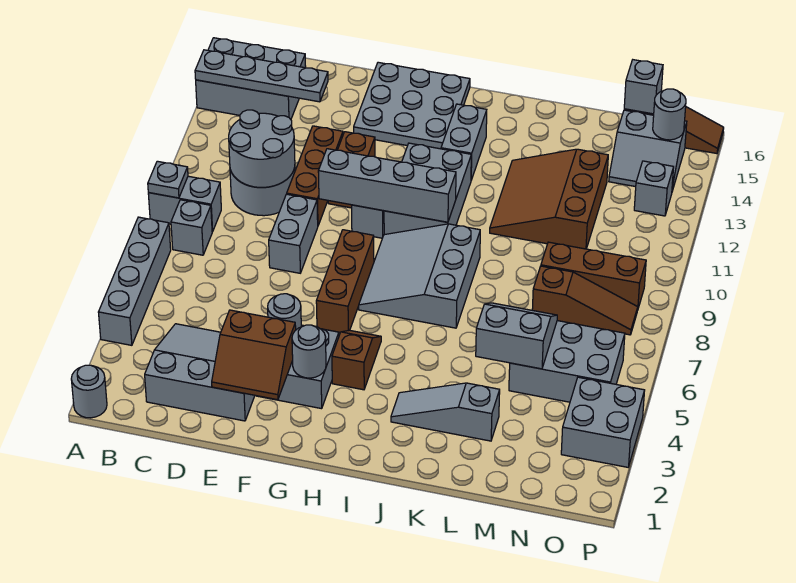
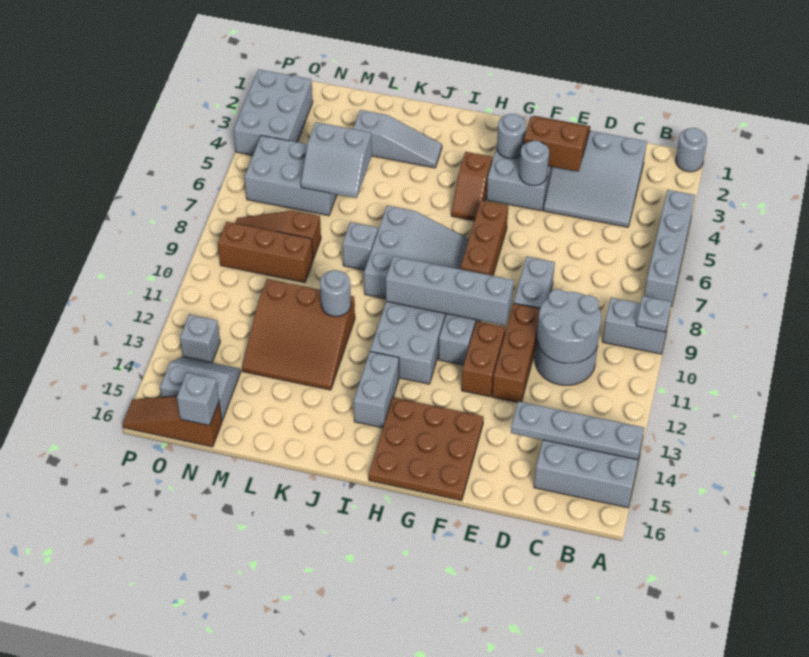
grey 1x1 brick [171,200,212,255] -> grey 1x1 brick moved to [343,222,378,270]
grey 3x3 plate [354,62,470,149] -> brown 3x3 plate [369,398,484,501]
brown 3x3 slope [490,149,608,249] -> brown 3x3 slope turned to [242,279,355,390]
grey 2x2 brick [561,377,645,467] -> grey 2x3 brick [234,70,313,155]
grey 1x1 round brick [653,89,686,140] -> grey 1x1 round brick moved to [320,270,351,317]

